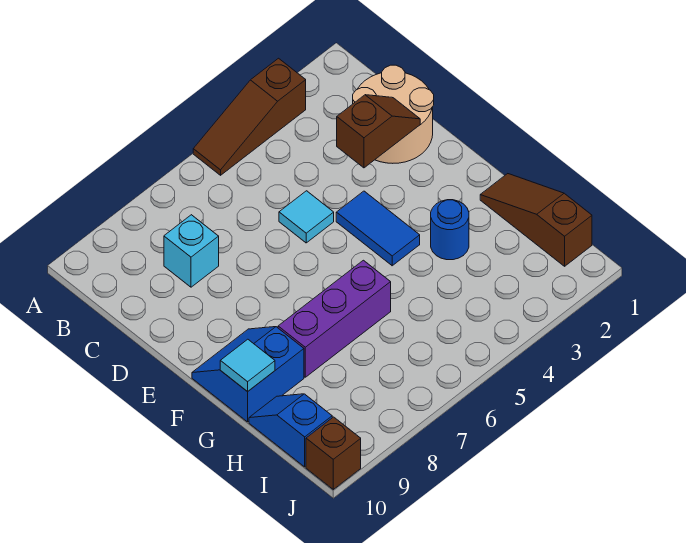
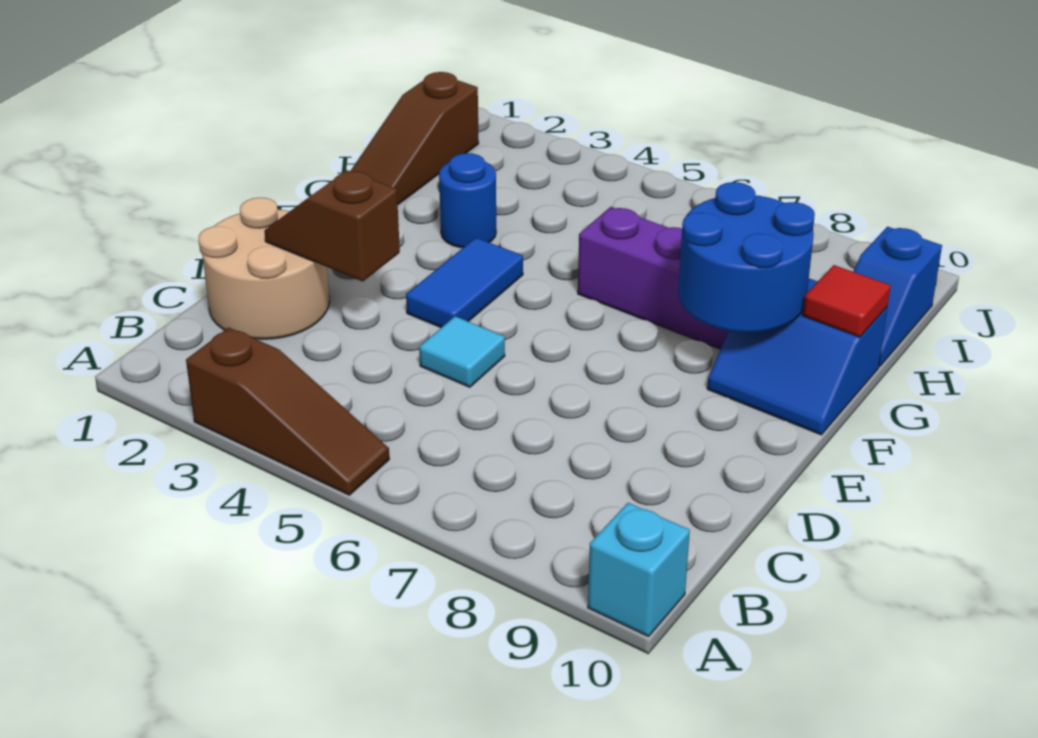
cyan 1x1 brick [164,215,219,287] -> cyan 1x1 brick moved to [588,503,690,637]
none -> blue 2x2 round brick [678,182,815,333]
cyan 1x1 tile [220,339,275,392] -> red 1x1 tile [803,265,891,337]
brown 1x1 brick [306,417,361,489] -> none

